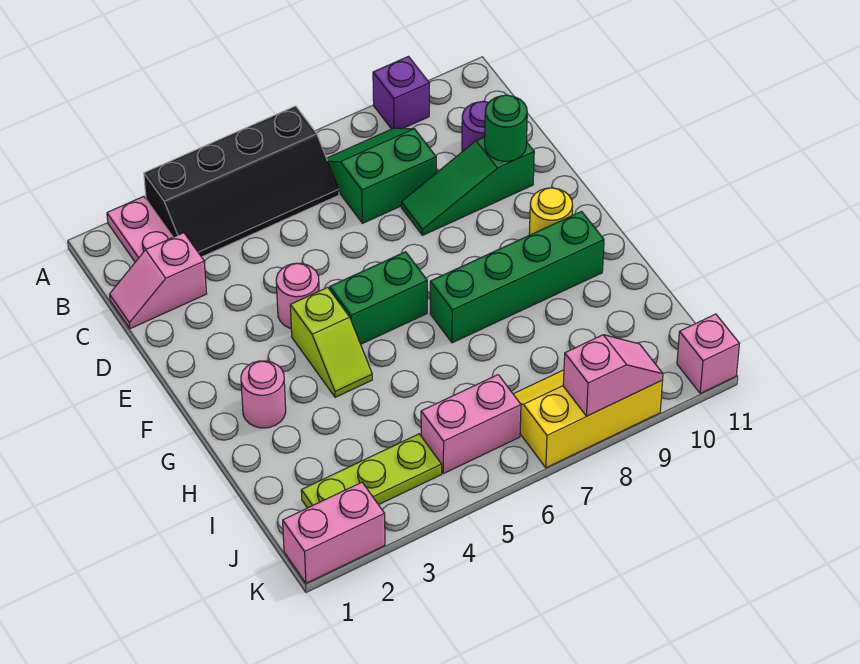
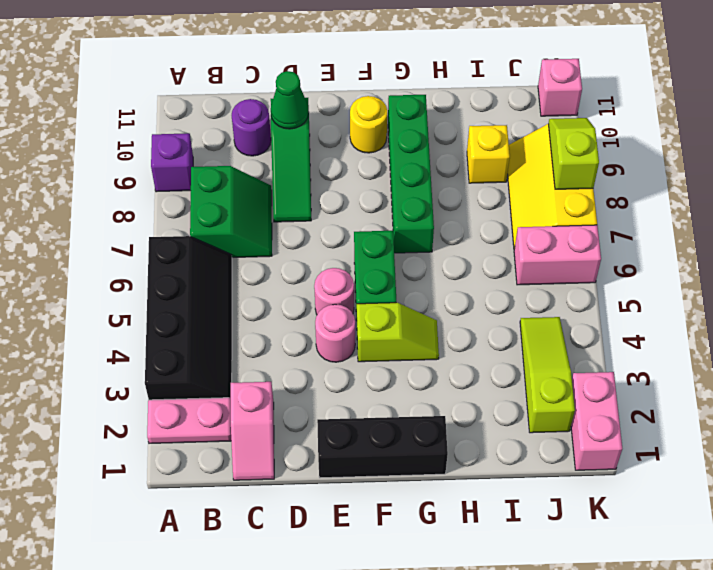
green 2x2 slope [327,128,436,223] -> green 2x2 slope turned to [190,166,272,258]
green 1x1 round brick [485,95,527,161] -> green 1x1 cone [271,71,309,129]
none -> black 1x3 brick [317,416,448,478]
pink 1x1 round brick [241,361,286,428] -> pink 1x1 round brick moved to [314,268,354,314]
none -> yellow 1x1 brick [467,125,510,183]
lime 1x3 plate [301,434,442,508] -> lime 1x3 slope [520,317,575,433]
pink 1x2 brick [421,375,521,474] -> pink 1x2 brick turned to [514,225,601,285]
pink 1x2 slope [563,335,663,416] -> lime 1x2 slope [549,118,599,189]

